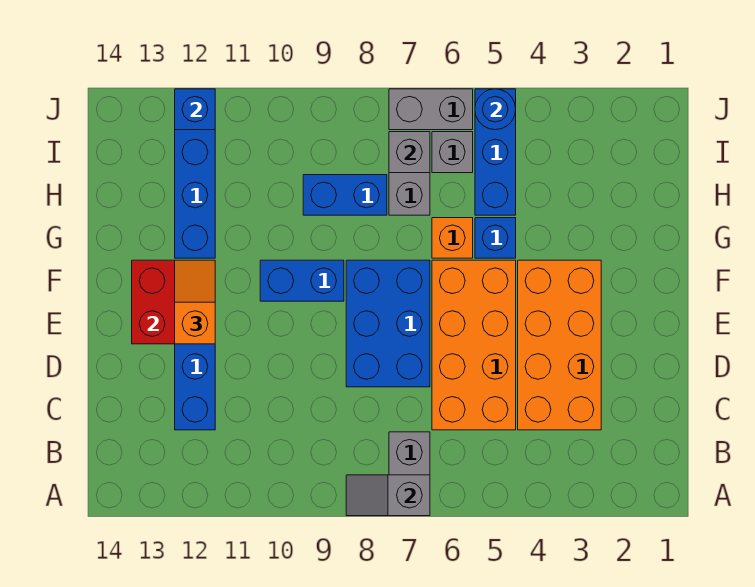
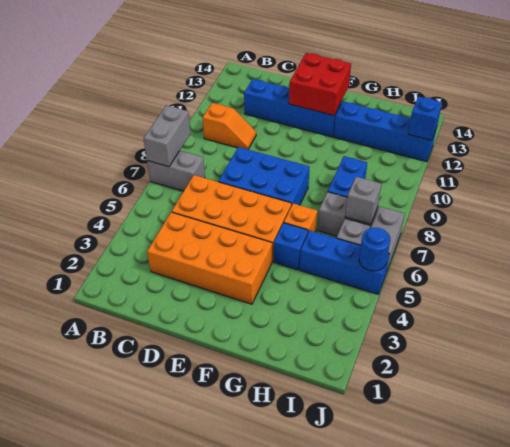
grey 1x2 slope [346,475,430,516] -> grey 1x2 brick [143,106,190,167]
orange 1x2 slope [175,260,215,344] -> orange 1x2 slope moved to [203,103,256,149]
blue 1x2 brick [260,260,344,301] -> none

